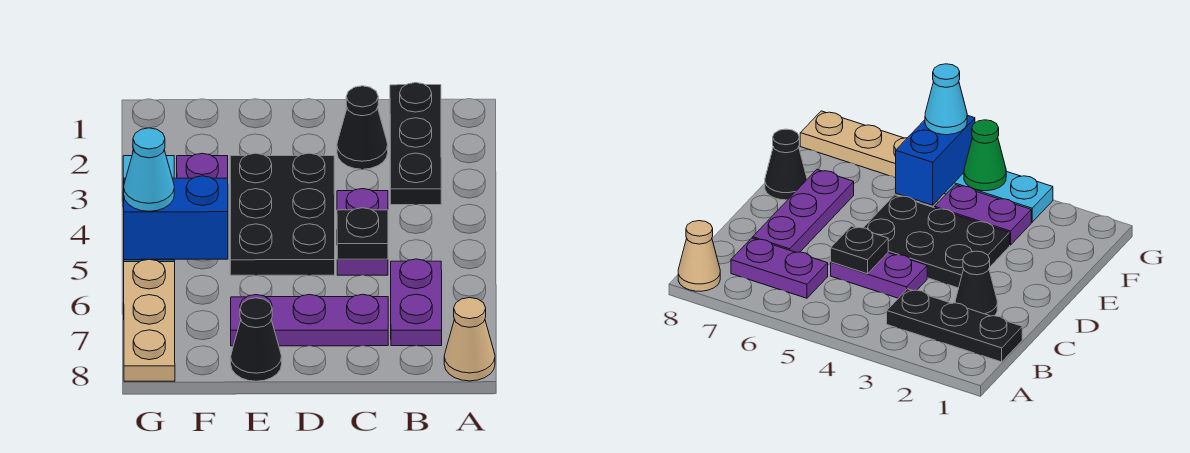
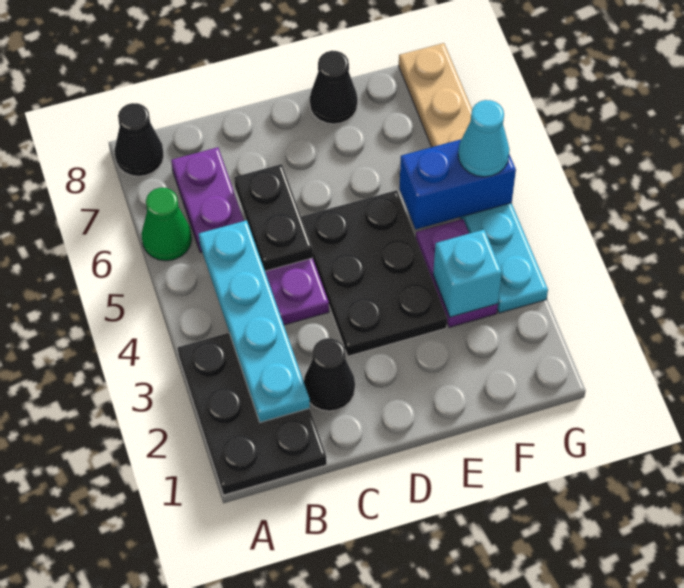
tan 1x1 cone [444,298,495,381] -> black 1x1 cone [114,103,164,176]
black 1x3 plate [390,83,441,205] -> black 2x3 plate [178,333,327,495]
none -> cyan 1x4 plate [199,220,310,422]
black 1x1 plate [337,208,388,259] -> black 1x2 plate [234,164,313,271]
purple 1x3 plate [231,294,388,346] -> none
none -> cyan 1x1 brick [433,230,502,317]
green 1x1 cone [964,120,1006,191] -> green 1x1 cone moved to [141,188,192,261]

